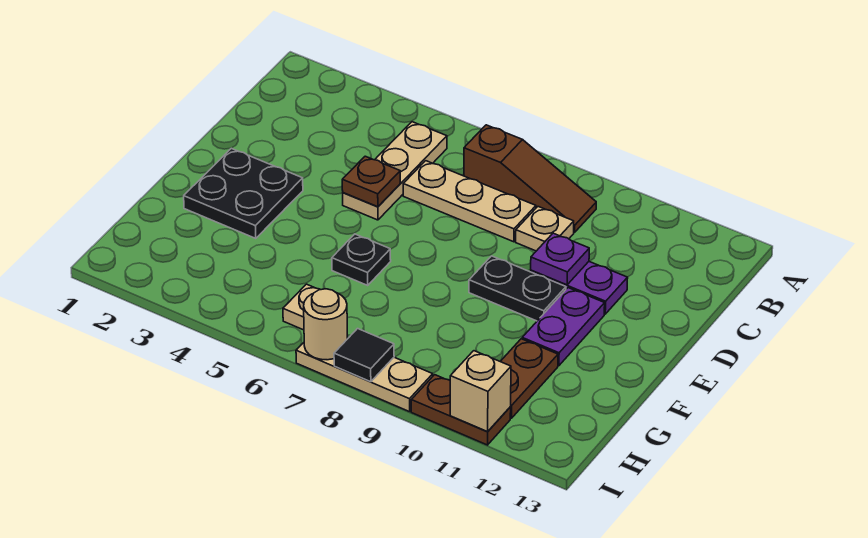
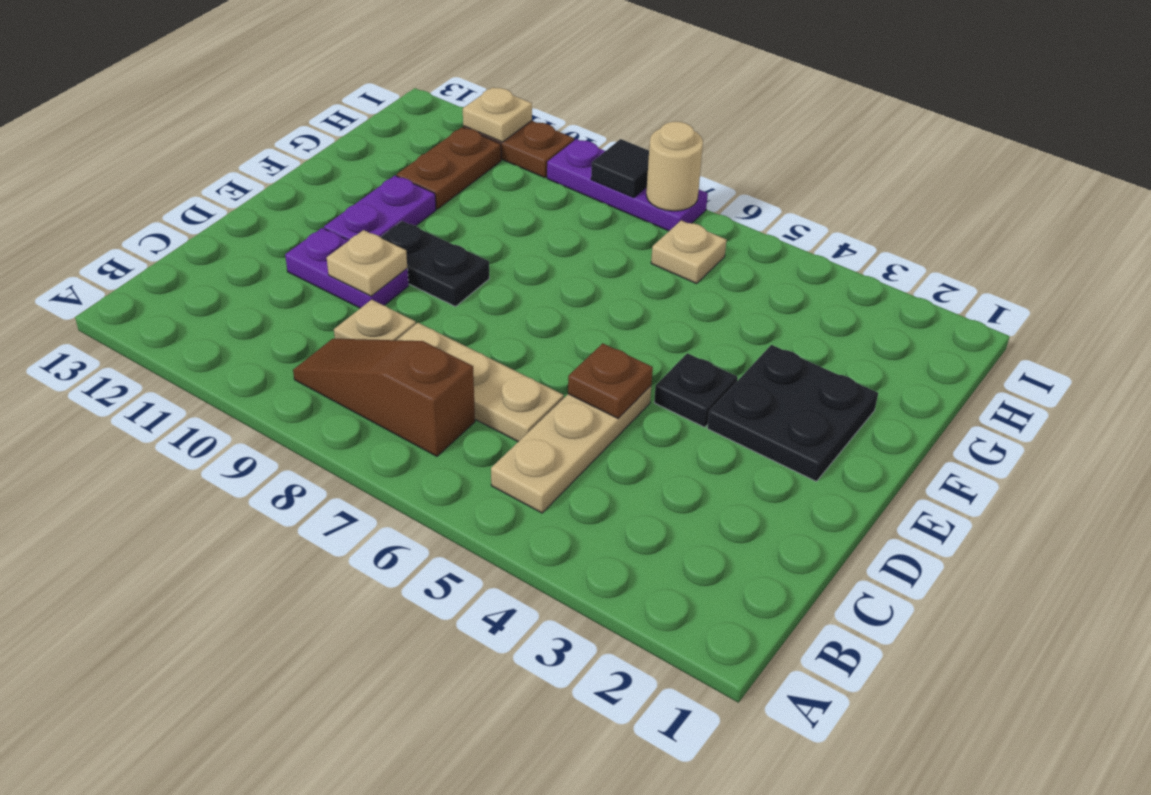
purple 1x1 plate [531,233,589,285] -> tan 1x1 plate [327,230,407,296]
black 1x1 plate [332,234,391,285] -> black 1x1 plate moved to [654,353,738,427]
tan 1x3 plate [296,337,433,412] -> purple 1x3 plate [547,139,708,231]
tan 1x1 brick [450,351,511,432] -> tan 1x1 plate [463,87,532,142]

